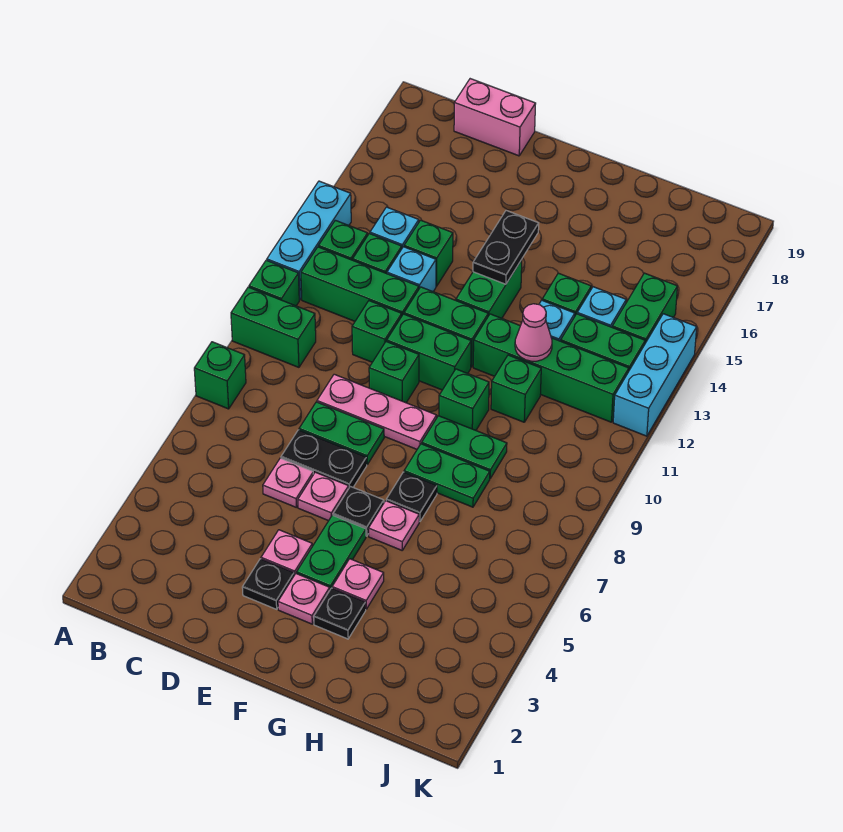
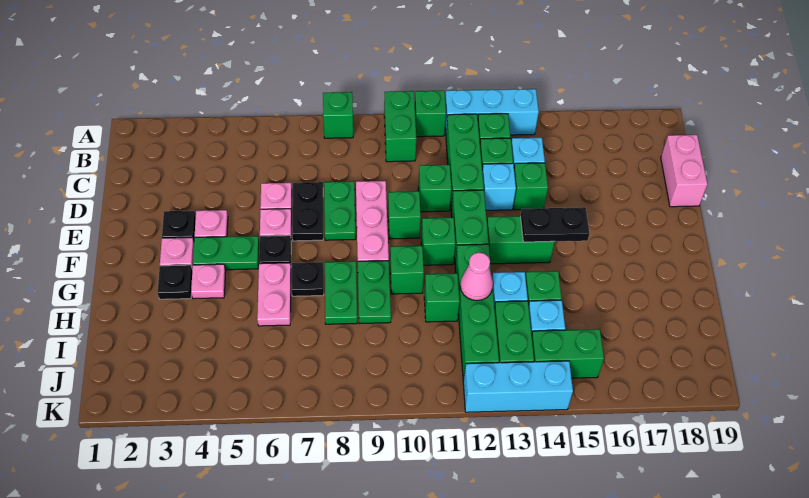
green 1x2 brick [387,314,471,390] -> green 1x1 brick [421,218,455,265]
pink 1x1 plate [368,501,419,550] -> pink 1x2 plate [257,263,291,326]

